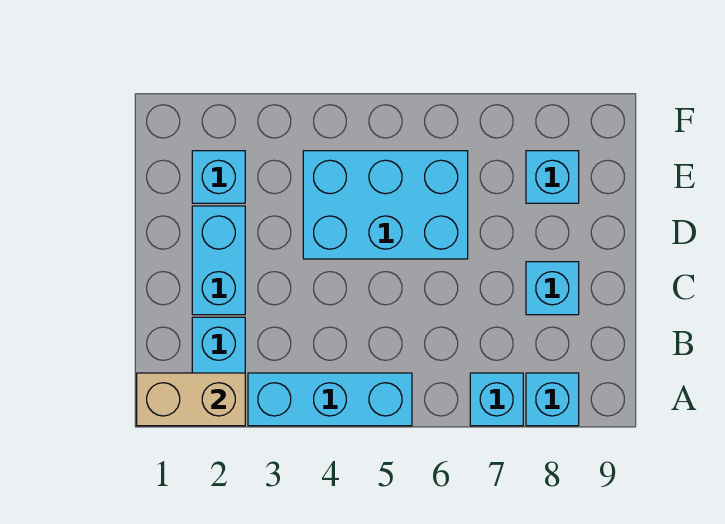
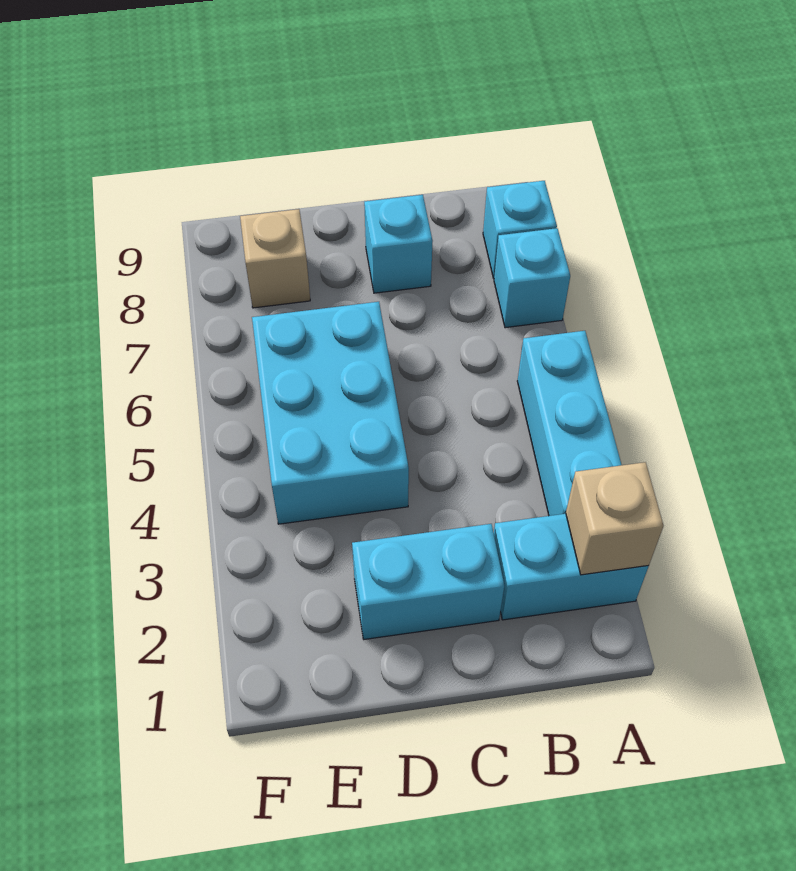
tan 1x2 brick [137,373,245,426] -> tan 1x1 brick [566,462,664,575]
cyan 1x1 brick [192,151,245,203] -> none
cyan 1x1 brick [526,151,579,203] -> tan 1x1 brick [240,209,310,308]

